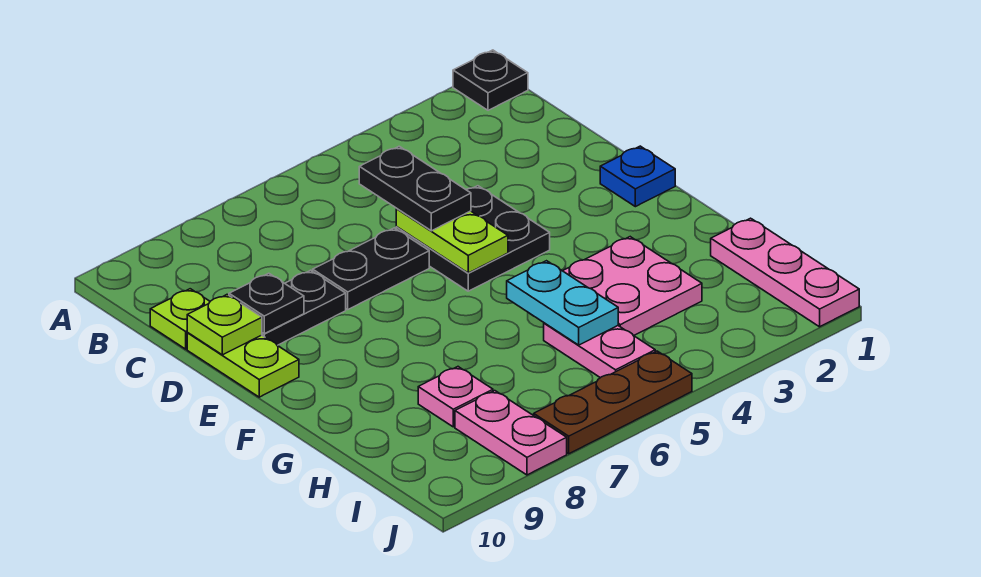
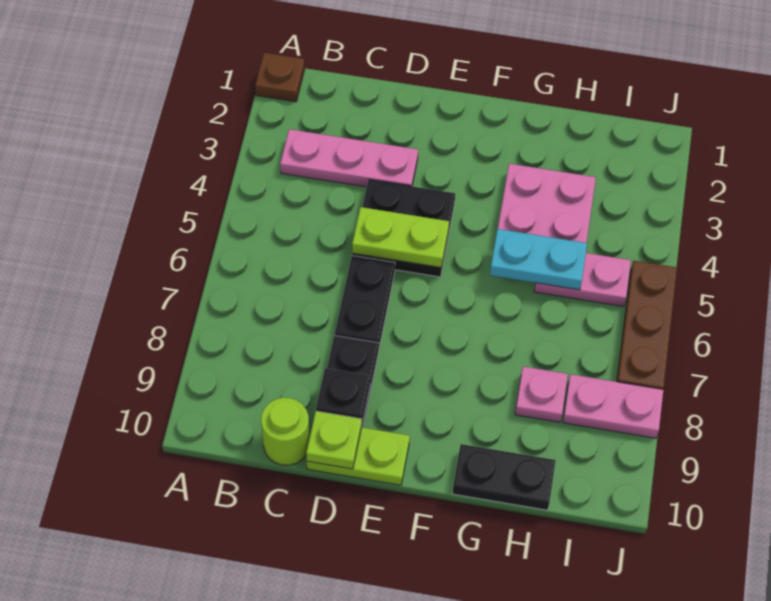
black 1x1 plate [453,50,528,110] -> brown 1x1 plate [255,53,305,102]
black 1x2 plate [359,146,471,231] -> black 1x2 plate moved to [452,444,556,510]
lime 1x1 plate [150,289,210,349] -> lime 1x1 round brick [261,398,309,465]
blue 1x1 plate [600,146,675,207] -> none
pink 1x3 plate [711,218,859,327] -> pink 1x3 plate moved to [280,129,418,187]

